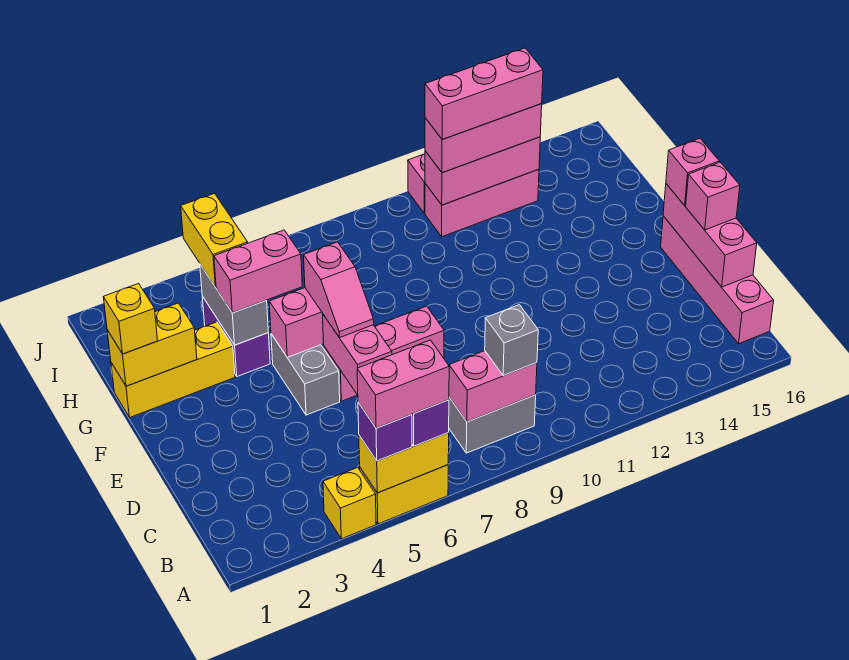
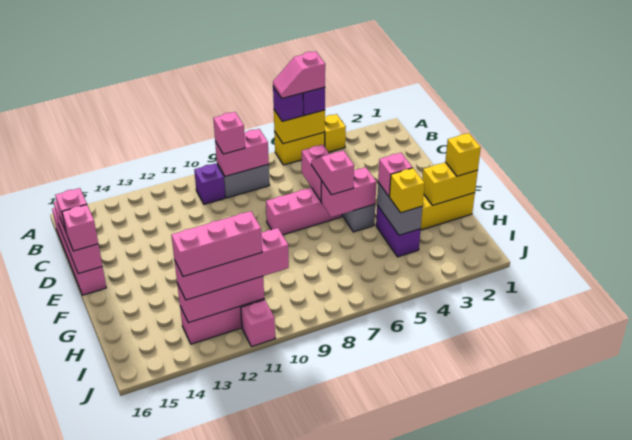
pink 1x2 brick [357,340,449,428] -> pink 1x2 slope [273,51,325,98]
grey 1x1 brick [485,305,538,376] -> pink 1x1 brick [213,112,245,154]
none -> purple 1x1 brick [194,163,225,204]
pink 1x2 brick [214,230,302,313] -> pink 1x1 brick [378,153,412,196]
yellow 1x2 brick [181,194,248,287] -> yellow 1x1 brick [389,168,425,213]
pink 1x3 brick [425,104,542,173] -> pink 1x4 brick [174,228,289,300]

